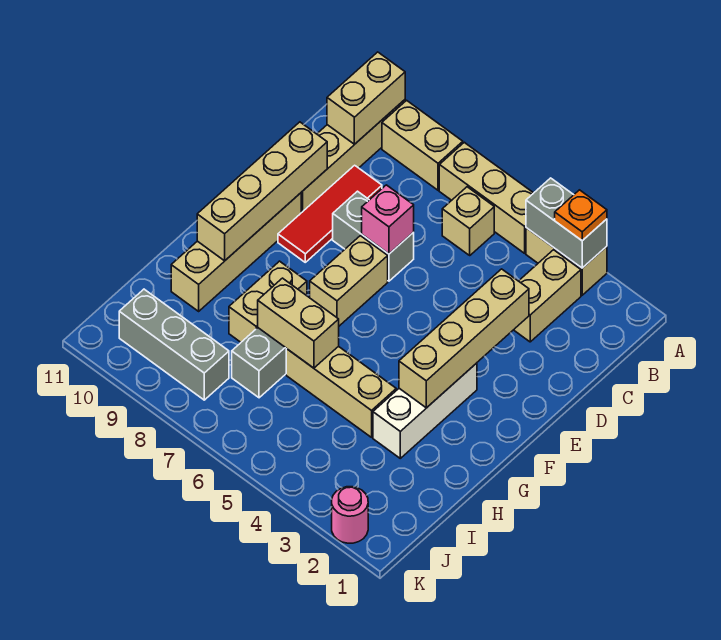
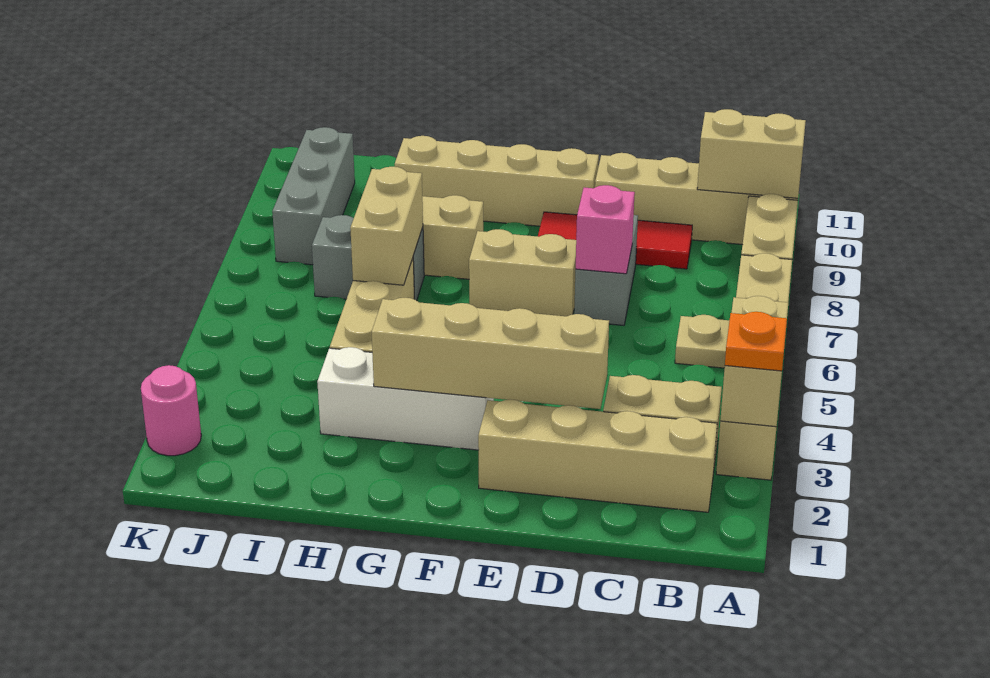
grey 1x2 brick [526,178,607,268] -> tan 1x2 brick [720,296,788,427]
tan 1x1 brick [442,187,494,255] -> tan 1x1 plate [675,315,729,368]
tan 1x4 brick [197,122,327,261] -> tan 1x4 brick moved to [478,400,717,512]

